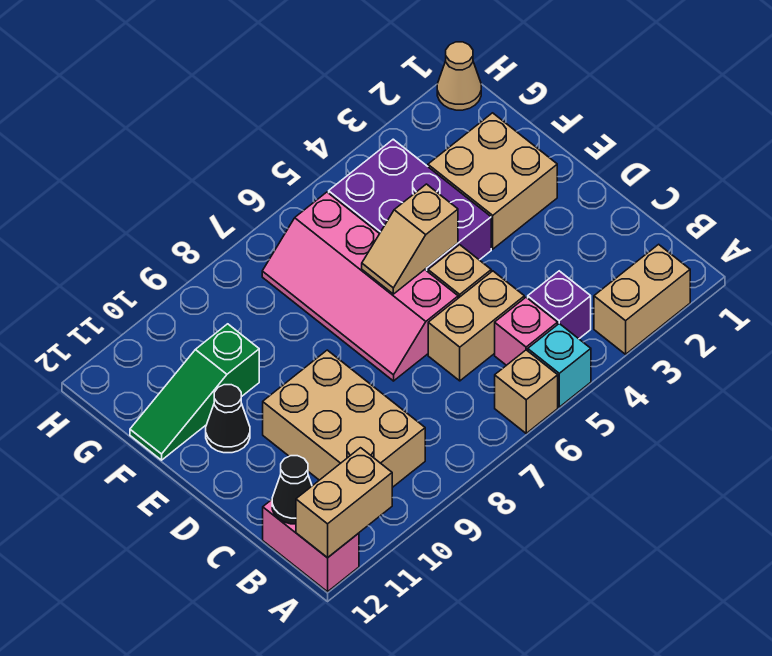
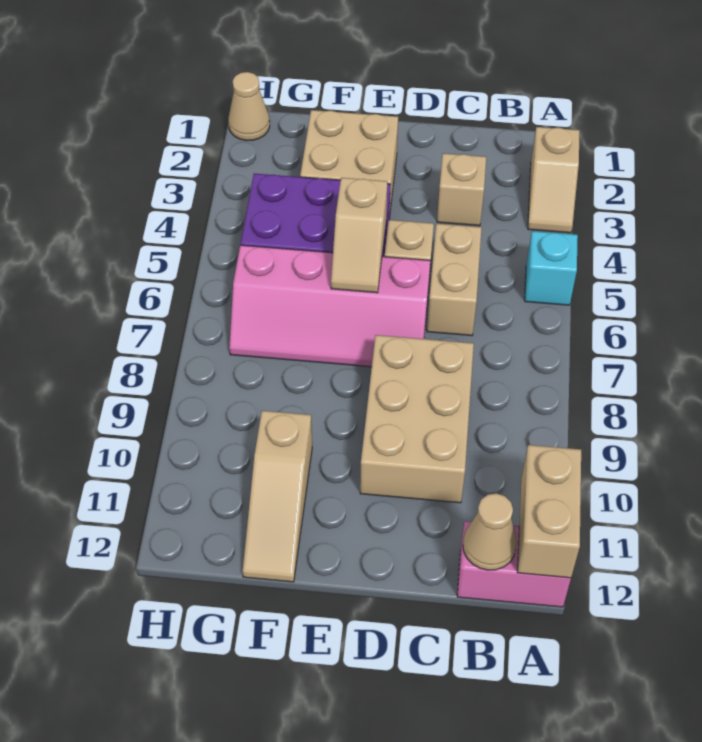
tan 1x2 brick [594,244,690,354] -> tan 1x2 slope [528,127,580,233]
tan 1x1 brick [495,350,558,433] -> tan 1x1 brick moved to [437,153,486,226]
purple 1x1 brick [528,271,591,339] -> none
pink 1x1 brick [495,297,558,365] -> none
tan 2x3 brick [263,350,425,487] -> tan 2x3 brick turned to [360,335,474,503]
black 1x1 cone [272,456,312,524] -> tan 1x1 cone [463,493,517,570]
black 1x1 cone [206,385,250,453] -> none
green 1x3 slope [130,324,259,460] -> tan 1x3 slope [243,411,312,582]

